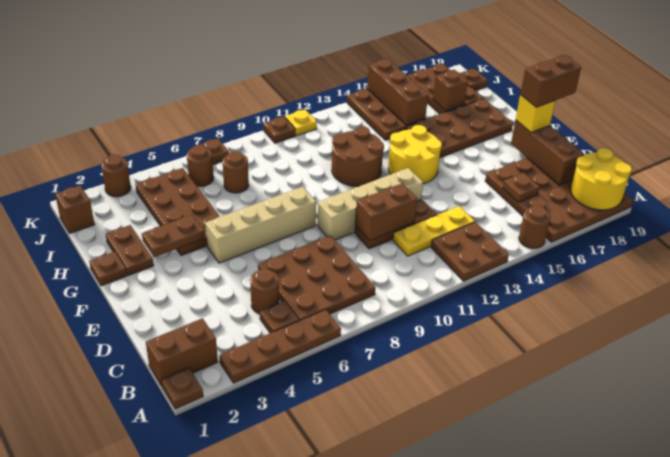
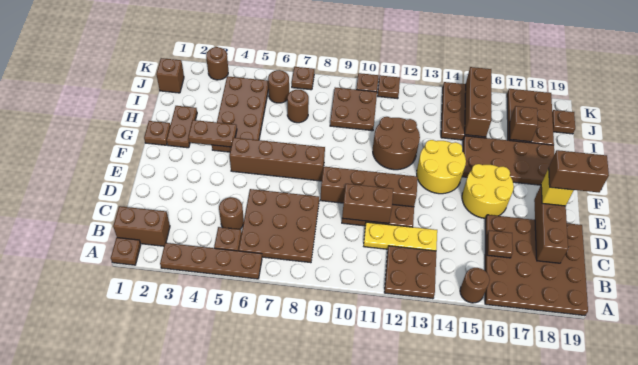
yellow 2x2 round brick [571,148,632,210] -> yellow 2x2 round brick moved to [462,164,514,218]
tan 1x4 brick [317,168,423,240] -> brown 1x4 brick [320,167,418,207]
tan 1x4 brick [205,187,316,263] -> brown 1x4 brick [230,138,325,181]
none -> brown 2x2 plate [330,88,377,131]
yellow 1x1 plate [285,109,317,136] -> brown 1x1 plate [378,75,400,99]

